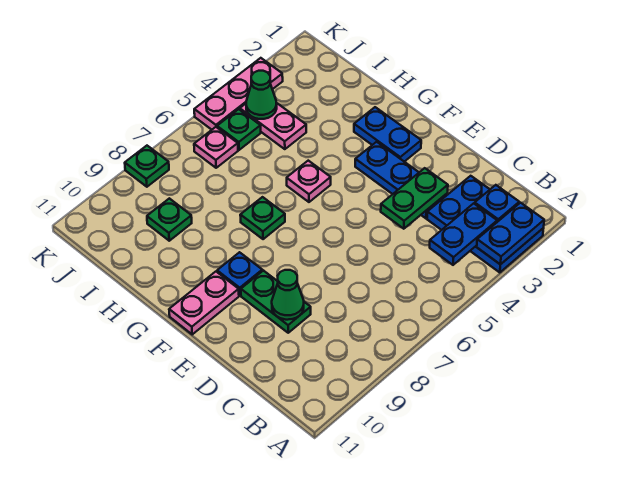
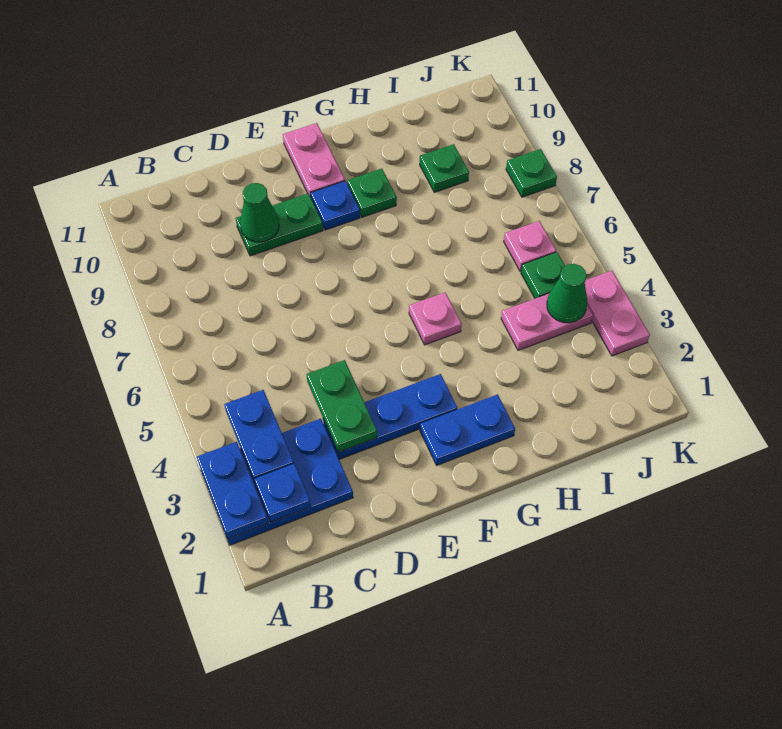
green 1x1 plate [240,197,285,239] -> green 1x1 plate moved to [347,169,397,217]
pink 1x3 plate [194,58,283,130] -> pink 1x2 plate [585,271,650,356]

